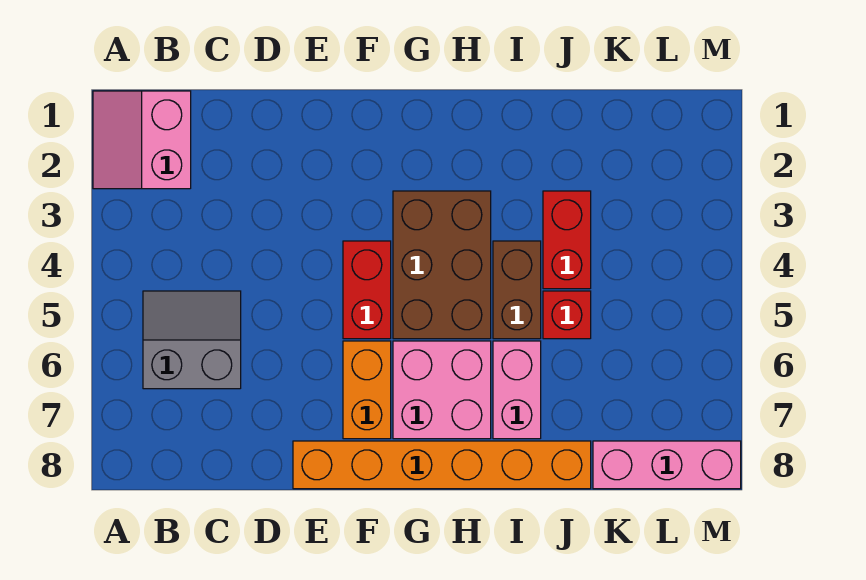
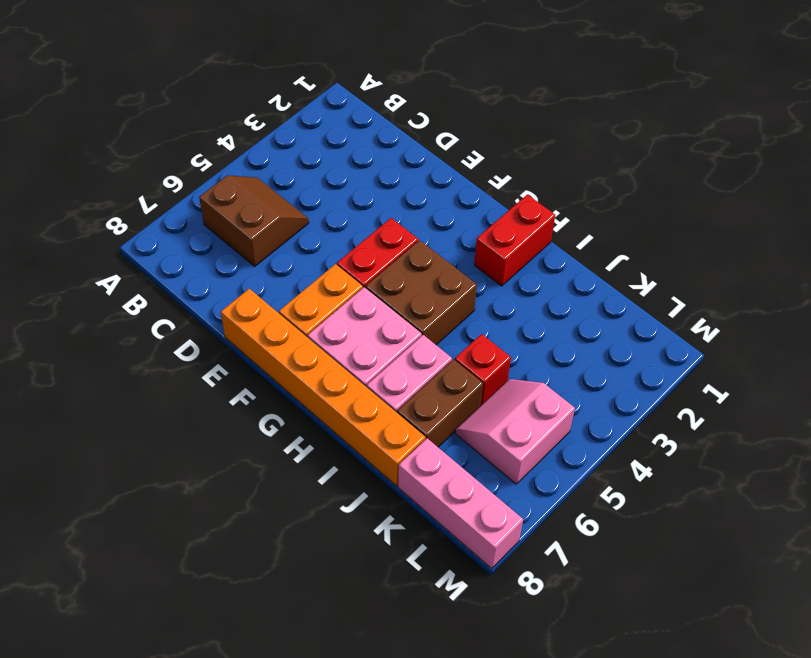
pink 2x2 slope [93,91,191,189] -> pink 2x2 slope moved to [455,379,575,484]
grey 2x2 slope [143,291,241,389] -> brown 2x2 slope [199,175,309,266]
brown 2x3 brick [393,191,491,339] -> brown 2x2 brick [365,240,477,345]
brown 1x2 brick [493,241,541,339] -> brown 1x2 brick moved to [397,359,483,447]
red 1x2 brick [543,191,591,289] -> red 1x2 brick moved to [474,194,555,286]

